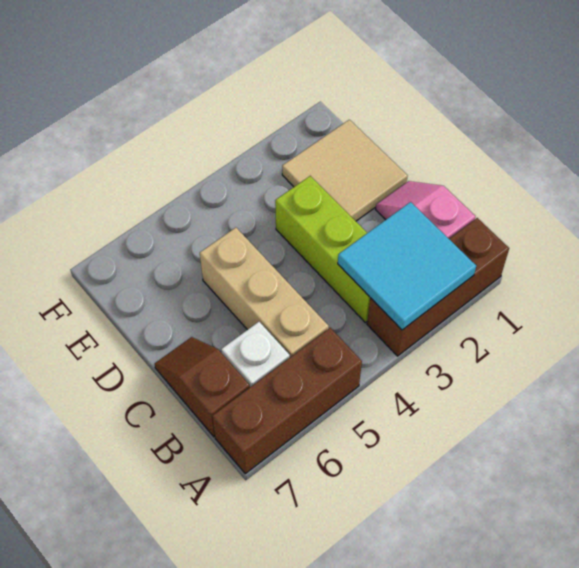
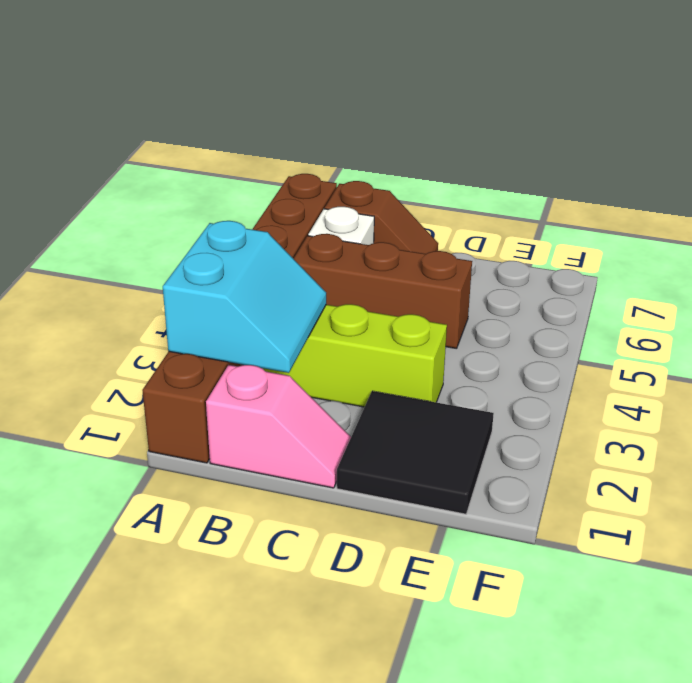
cyan 2x2 tile [338,202,476,330] -> cyan 2x2 slope [163,221,326,373]
tan 1x3 brick [200,228,329,357] -> brown 1x3 brick [293,234,472,349]
tan 2x2 tile [282,120,408,221] -> black 2x2 tile [337,391,494,514]

